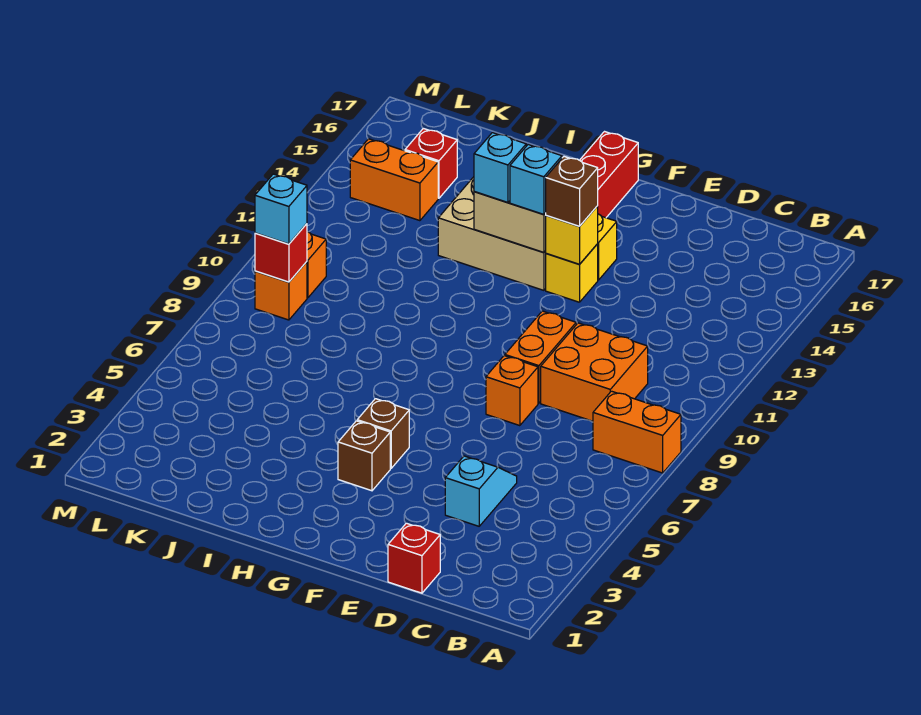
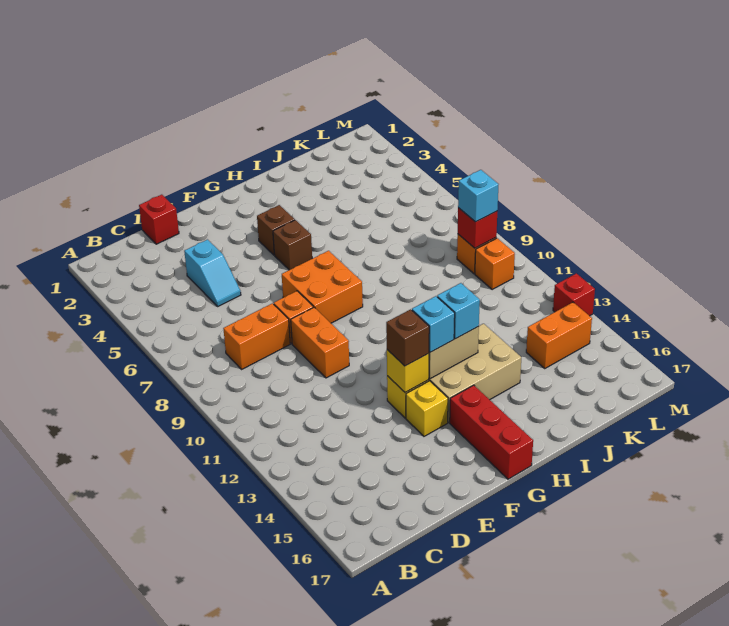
orange 1x2 brick [593,391,681,473] -> orange 1x2 brick moved to [223,303,290,369]
orange 2x2 brick [541,323,648,421] -> orange 2x2 brick moved to [282,251,363,323]
red 1x1 brick [405,128,457,198] -> red 1x1 brick moved to [553,273,595,316]

